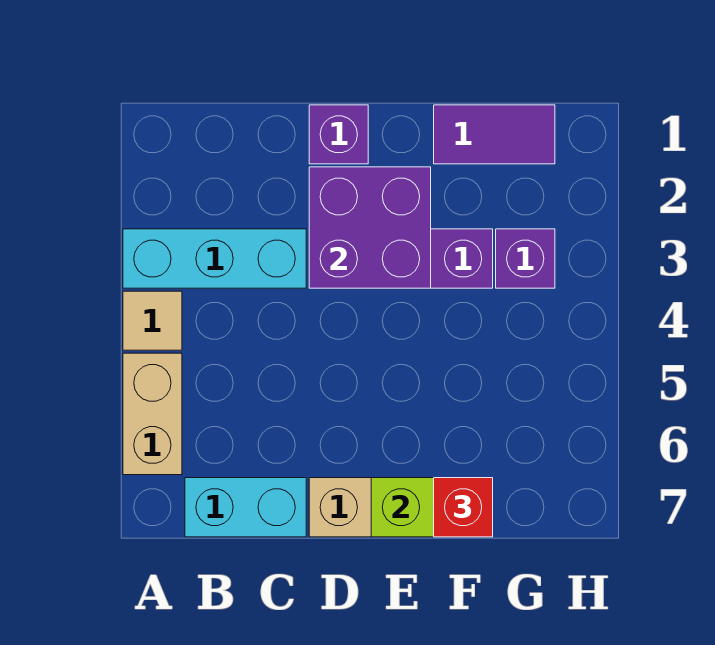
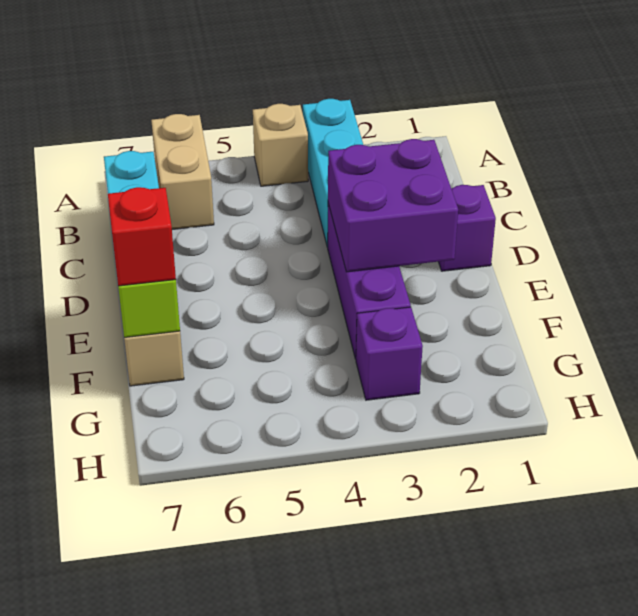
tan 1x1 tile [123,291,182,350] -> tan 1x1 brick [253,104,308,186]
tan 1x2 brick [123,353,182,475] -> tan 1x2 brick turned to [151,114,214,229]
purple 1x2 tile [434,105,555,164] -> none

